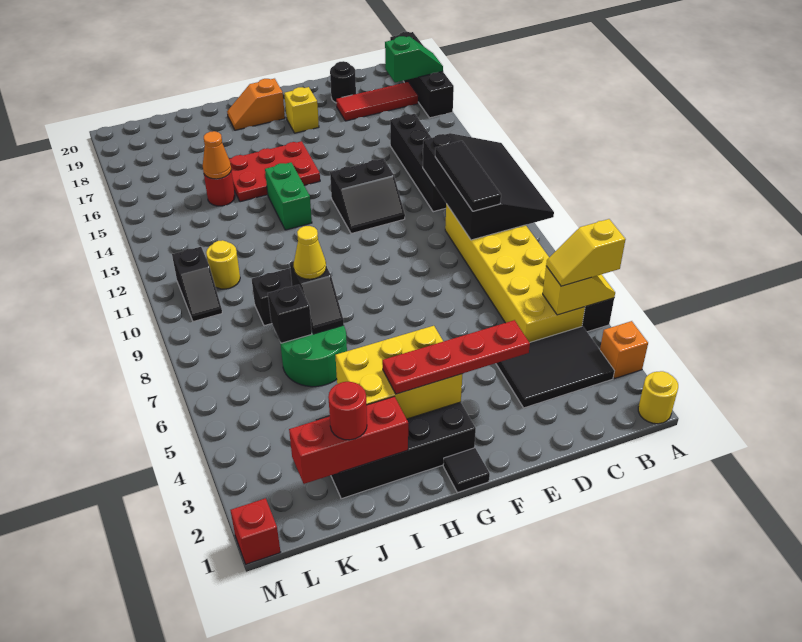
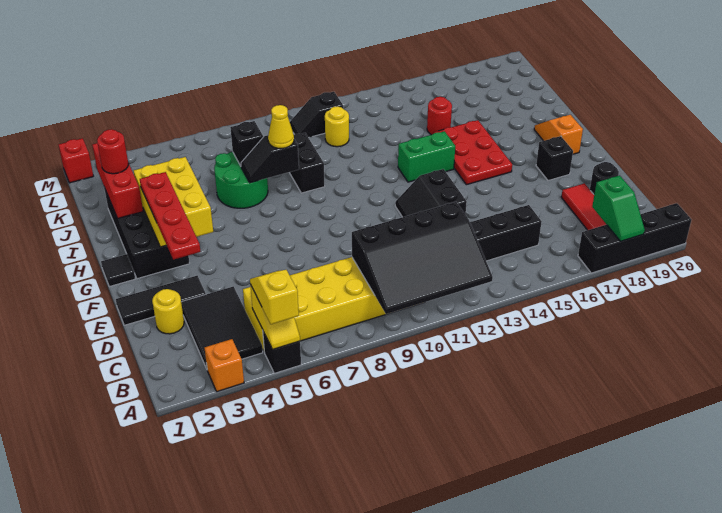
yellow 1x1 round brick [638,371,678,424] -> yellow 1x1 round brick moved to [152,289,184,334]
black 1x3 tile [435,141,501,211] -> black 1x3 tile moved to [116,276,206,325]
yellow 1x1 brick [284,87,319,133] -> black 1x1 brick [536,136,573,181]
orange 1x1 cone [203,131,231,179] -> none

